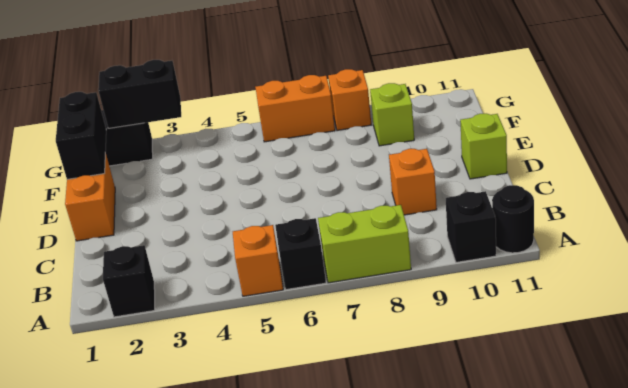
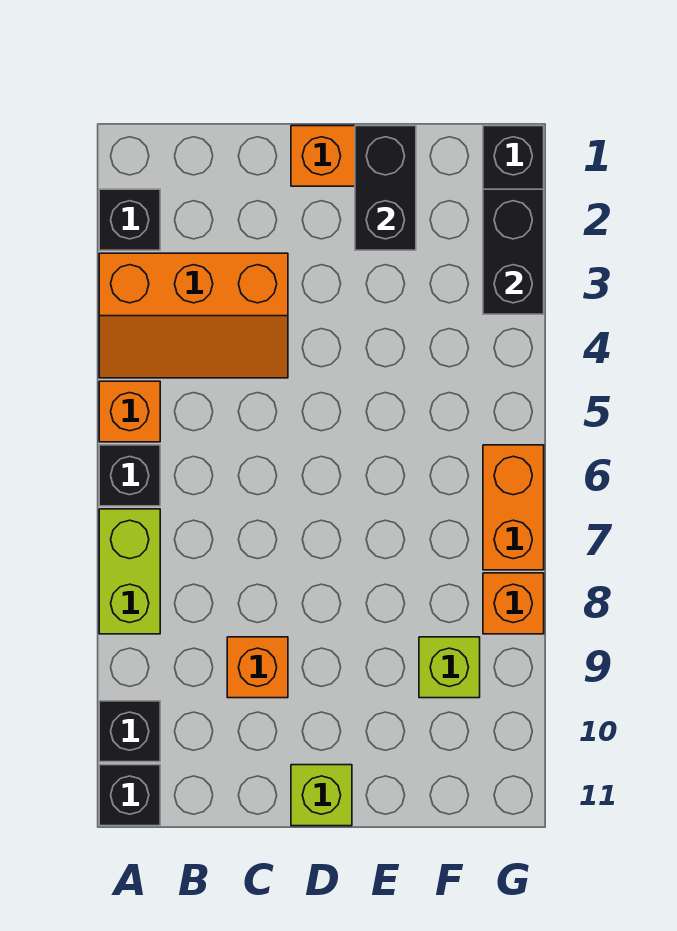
none -> orange 2x3 slope [99,253,288,378]
black 1x1 round brick [492,185,534,253] -> black 1x1 brick [99,765,160,826]
black 1x2 brick [56,92,106,179] -> black 1x2 brick turned to [355,126,416,250]

